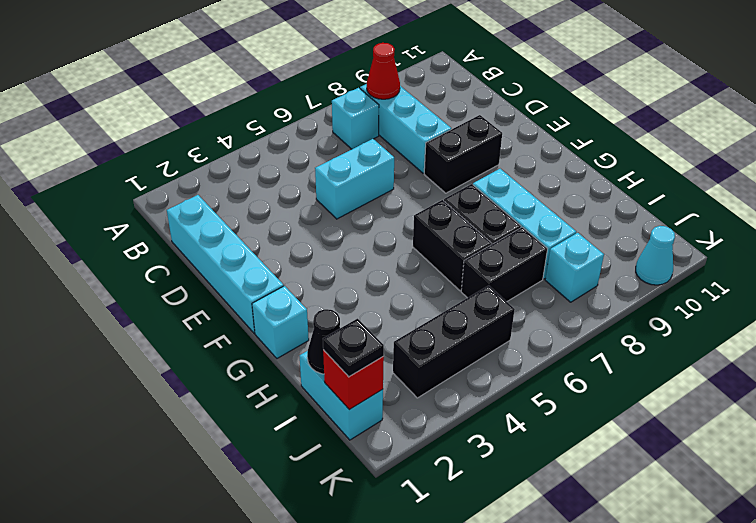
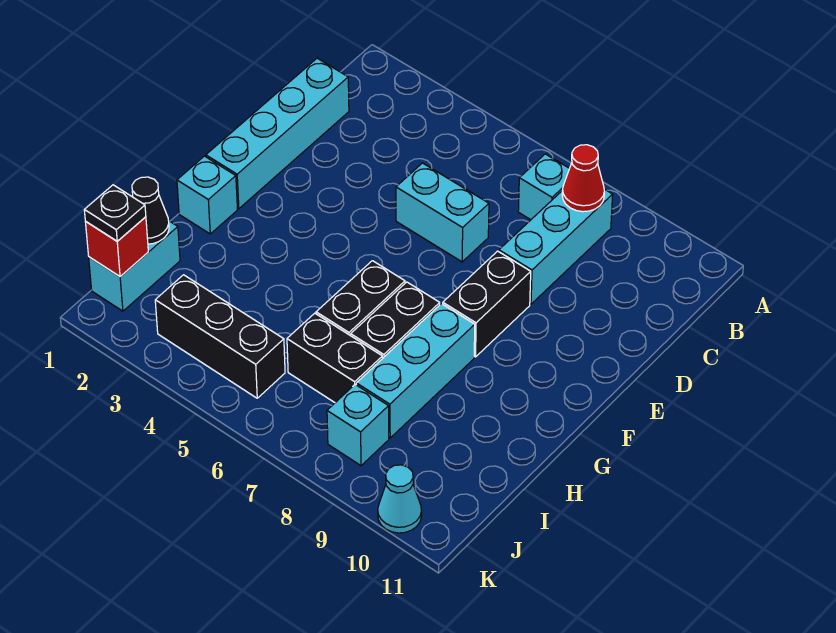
black 1x2 brick [424,115,502,193] -> black 1x2 brick turned to [443,251,531,357]

